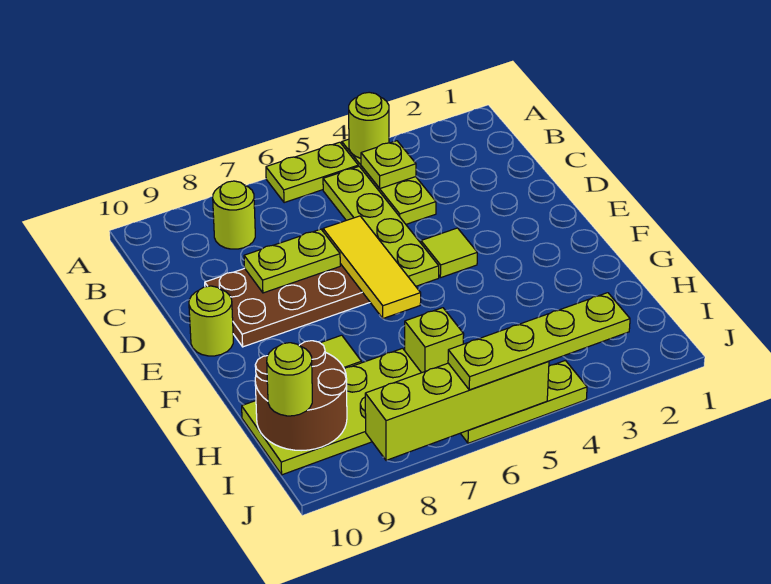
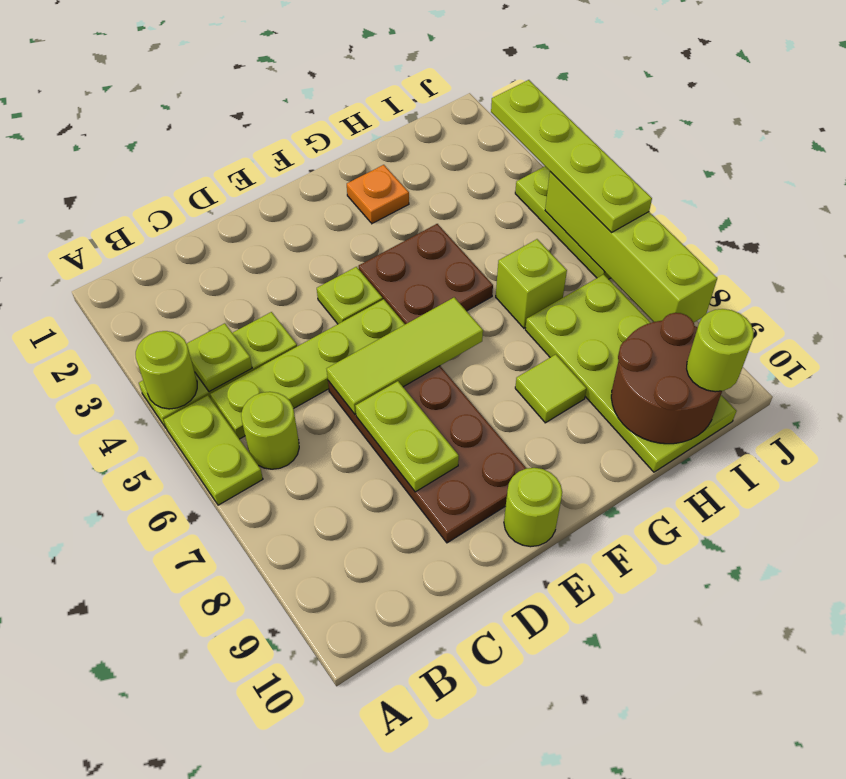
lime 1x1 round brick [213,181,255,249] -> lime 1x1 round brick moved to [241,392,299,469]
yellow 1x3 tile [323,216,421,318] -> lime 1x3 tile [327,297,483,414]
lime 1x1 tile [421,228,477,278] -> lime 1x1 plate [317,267,383,324]
none -> brown 2x2 plate [359,224,493,324]
none -> orange 1x1 plate [347,165,409,223]

